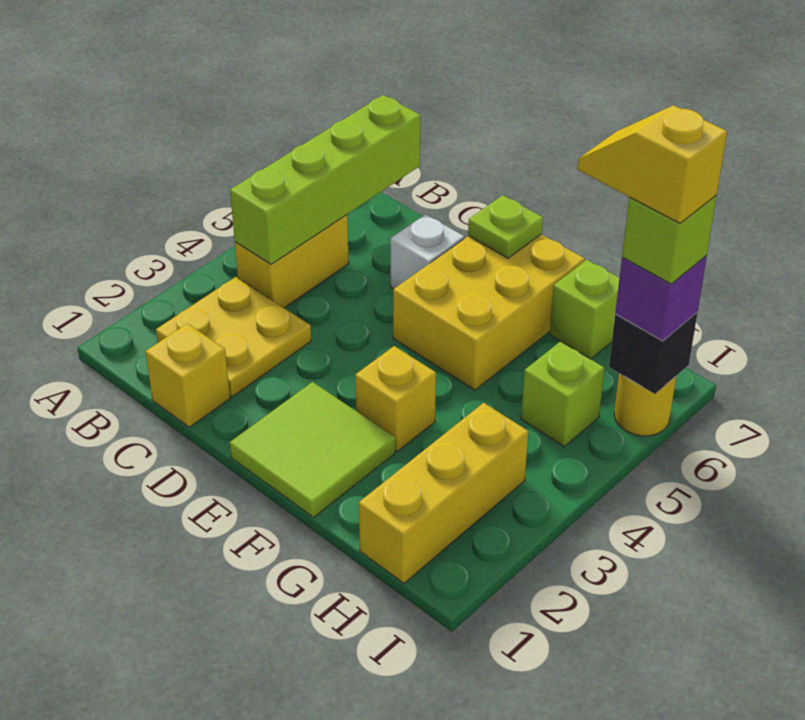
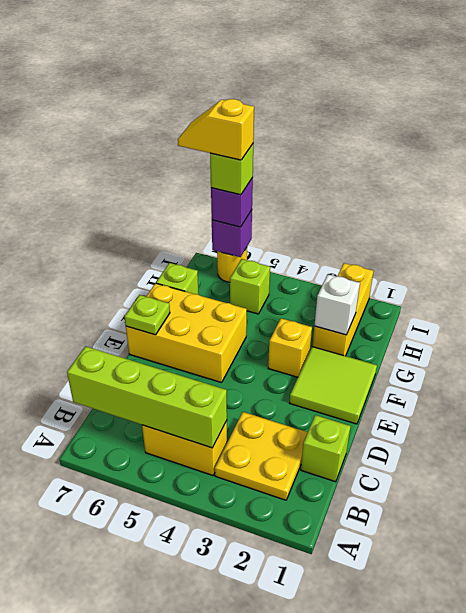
yellow 1x1 brick [145,323,230,427] -> lime 1x1 brick [301,415,351,482]
white 1x1 brick [390,214,464,289] -> white 1x1 brick moved to [314,275,360,335]
yellow 1x3 brick [359,403,528,583] -> yellow 1x3 brick turned to [312,263,373,356]
yellow 1x2 slope [578,105,727,223] -> yellow 1x2 slope turned to [178,99,254,160]
black 1x1 brick [609,312,698,394] -> purple 1x1 brick [212,210,252,257]

